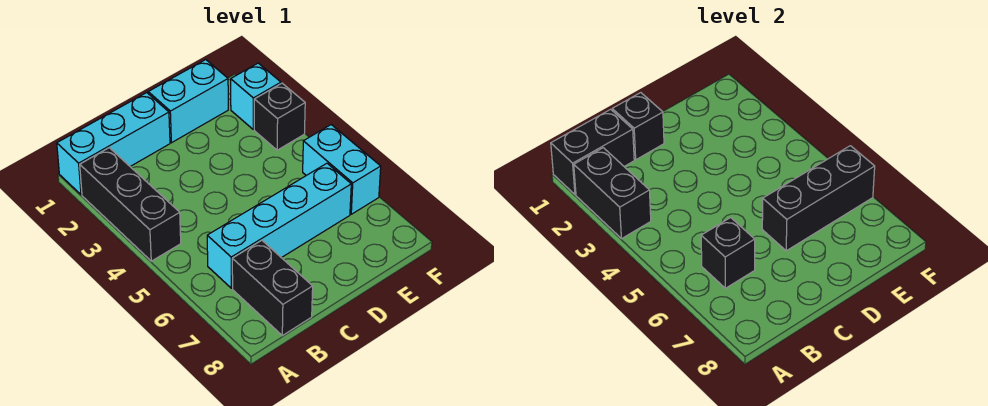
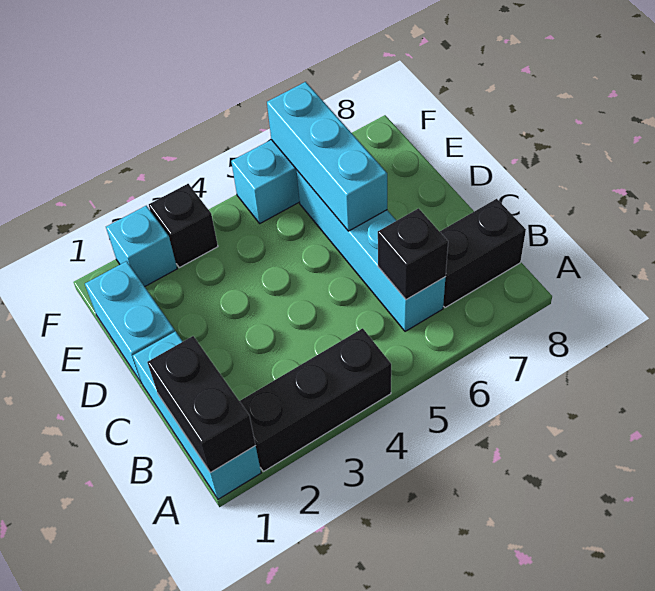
black 1x2 brick [574,148,651,239] -> none
black 1x1 brick [612,93,664,160] -> none
black 1x3 brick [762,146,875,251] -> cyan 1x3 brick [267,82,387,231]

